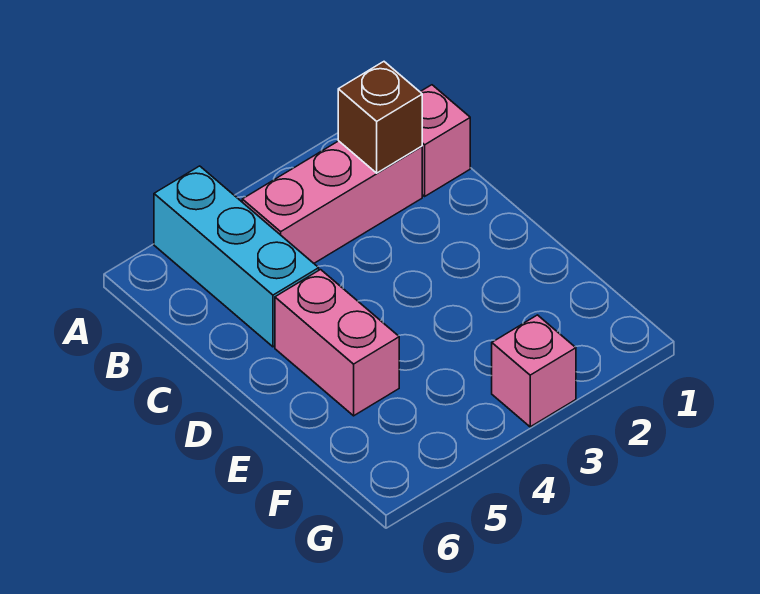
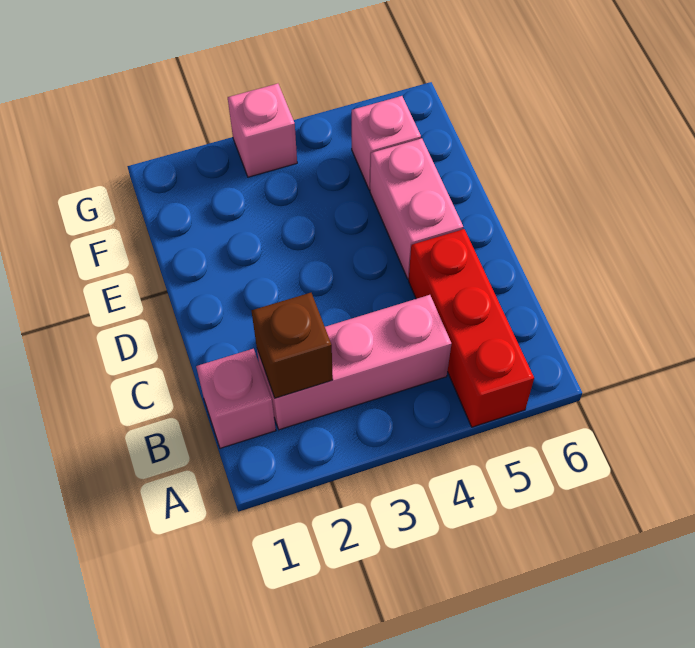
cyan 1x3 brick [154,166,319,347] -> red 1x3 brick [409,229,534,427]
none -> pink 1x1 brick [352,96,421,190]

